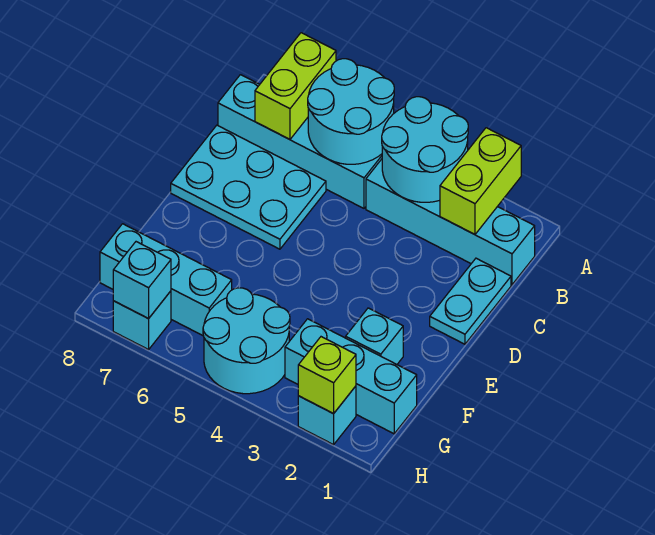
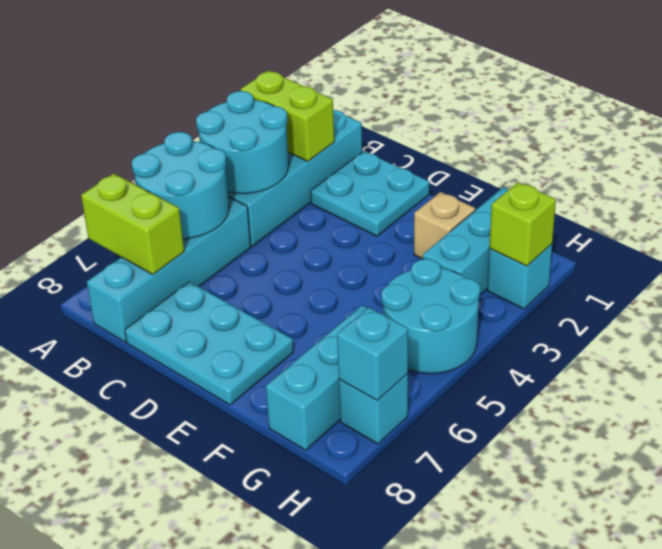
cyan 1x2 plate [430,258,511,344] -> cyan 2x2 plate [311,151,429,236]
cyan 2x3 plate [171,125,326,249] -> cyan 2x3 plate turned to [125,282,293,405]
cyan 1x1 brick [346,308,403,364] -> tan 1x1 brick [414,192,475,259]

